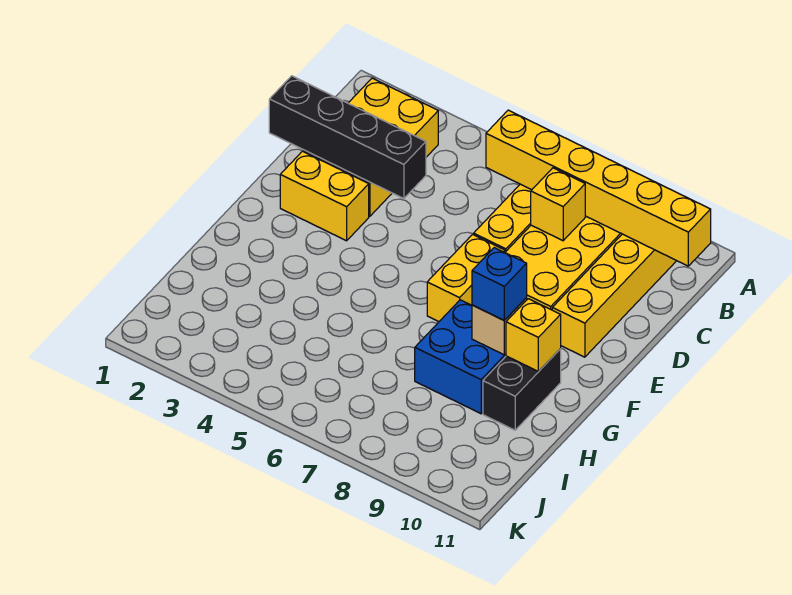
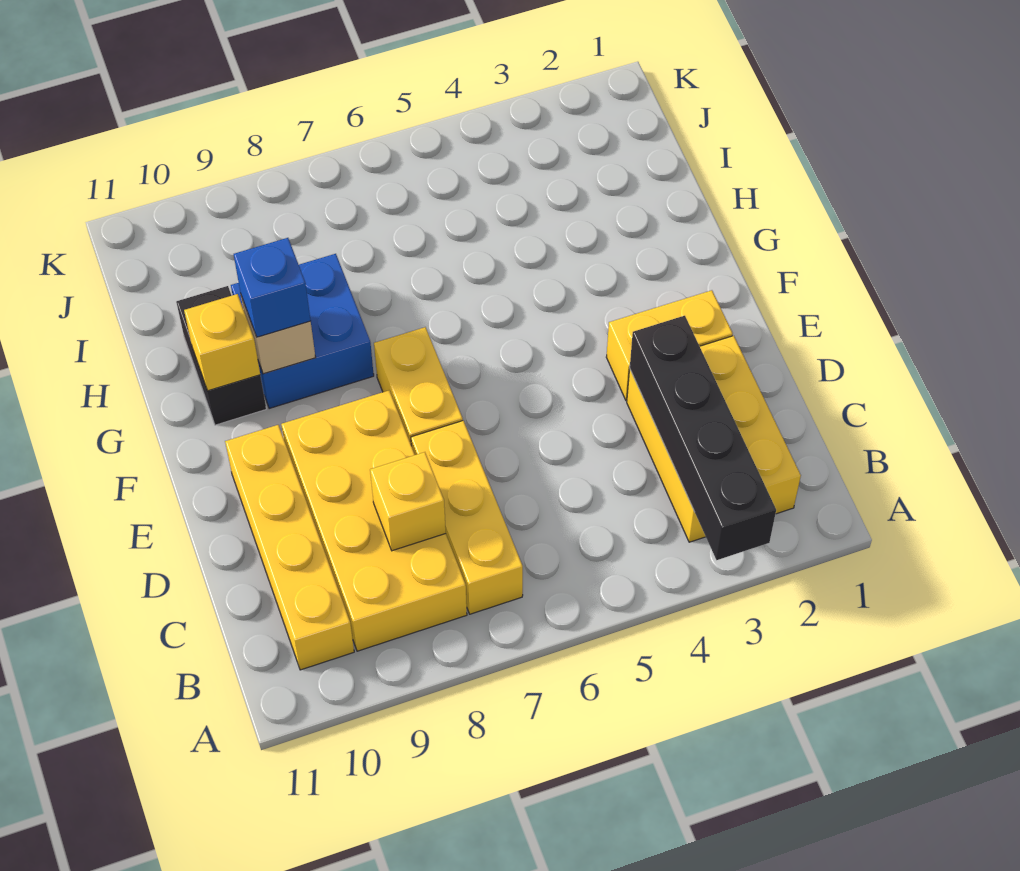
yellow 1x6 brick [486,110,711,266] -> none
black 1x4 brick [269,76,426,199] -> black 1x4 brick turned to [630,316,776,560]

